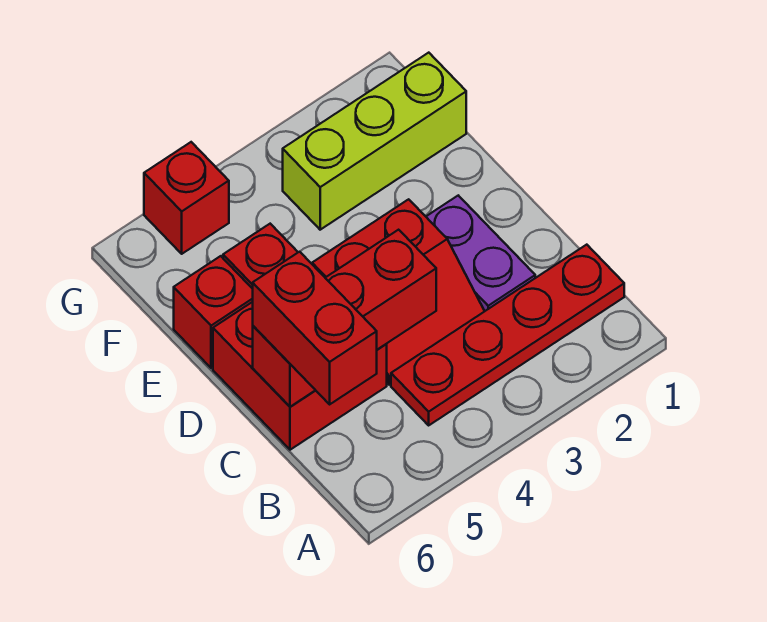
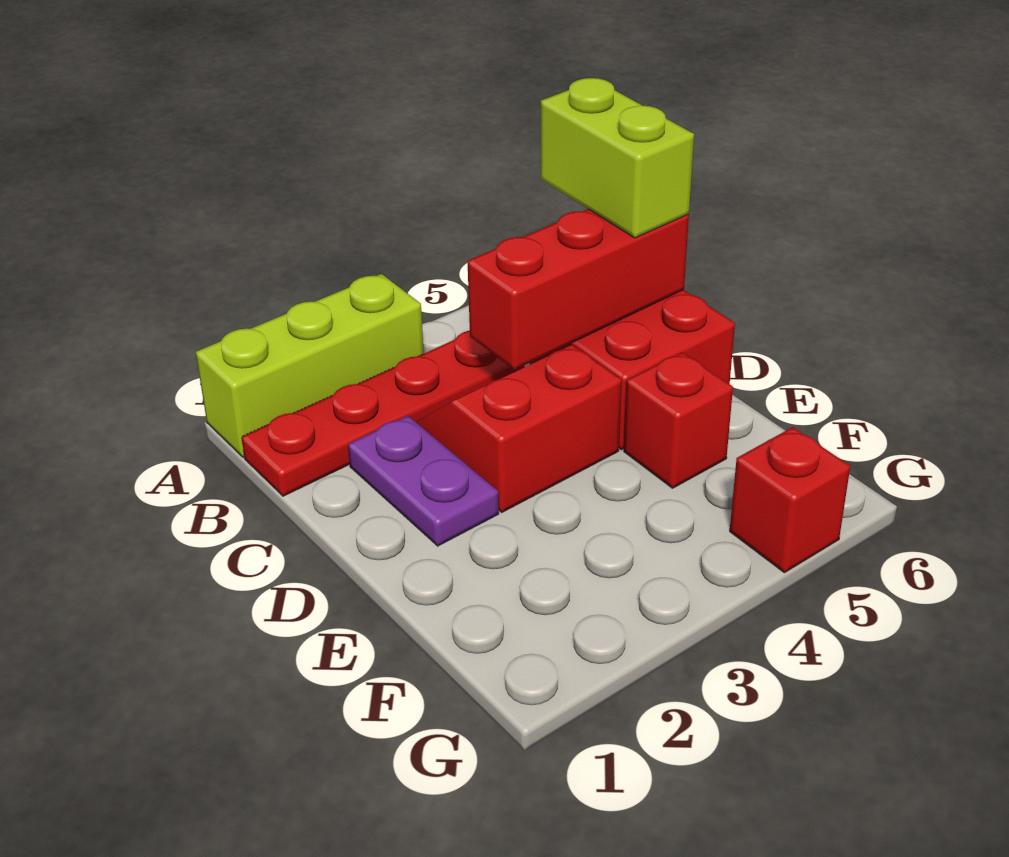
red 1x2 brick [253,252,377,404] -> lime 1x2 brick [541,78,694,238]
red 1x1 brick [174,256,253,368] -> none
lime 1x3 brick [283,53,466,230] -> lime 1x3 brick moved to [196,274,424,457]

